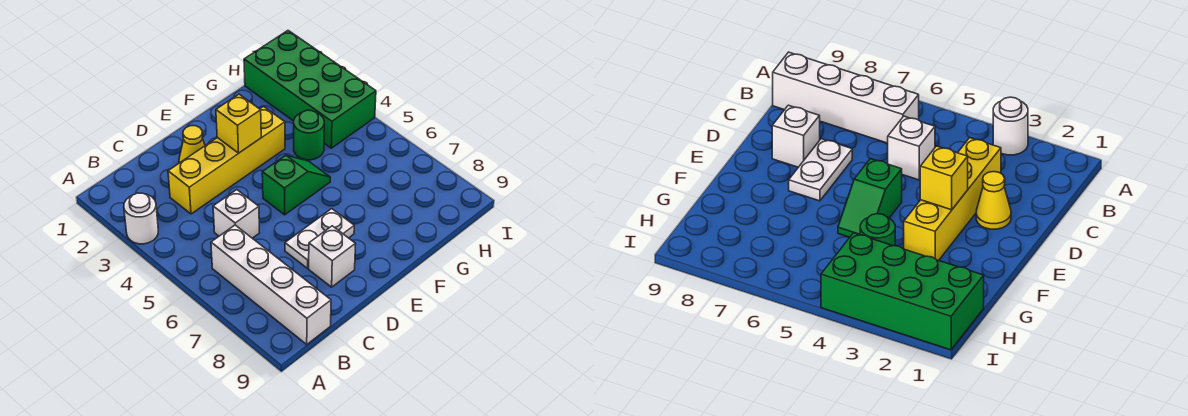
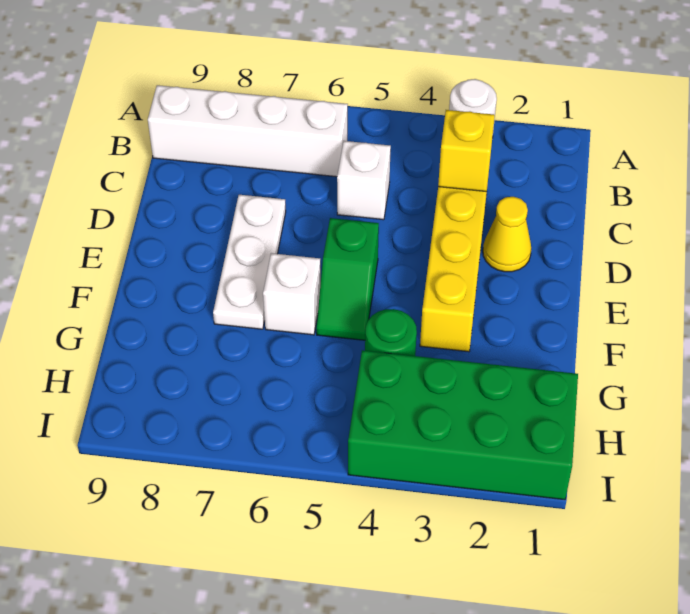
white 1x2 plate [285,209,354,268] -> white 1x3 plate [213,195,286,329]
white 1x1 brick [309,226,356,287] -> white 1x1 brick moved to [263,253,321,335]
yellow 1x1 brick [216,94,261,153] -> yellow 1x1 brick moved to [438,110,495,192]

